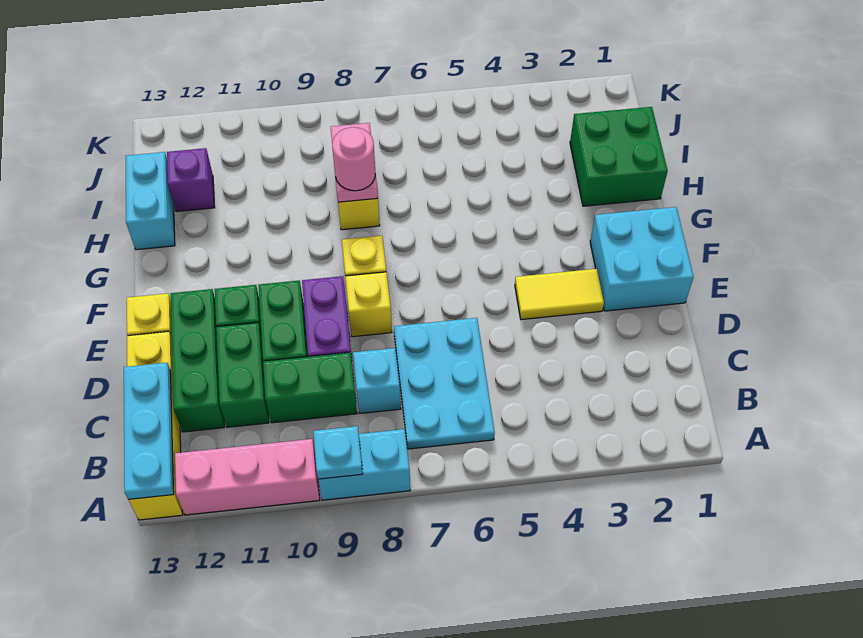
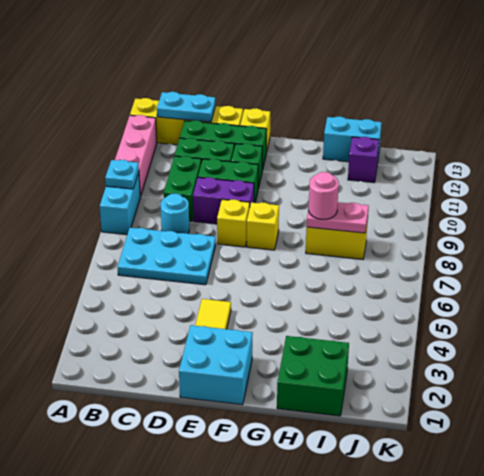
cyan 1x3 plate [124,363,174,500] -> cyan 1x2 plate [157,92,216,122]
cyan 1x1 brick [353,348,401,414] -> cyan 1x1 round brick [161,194,189,234]

